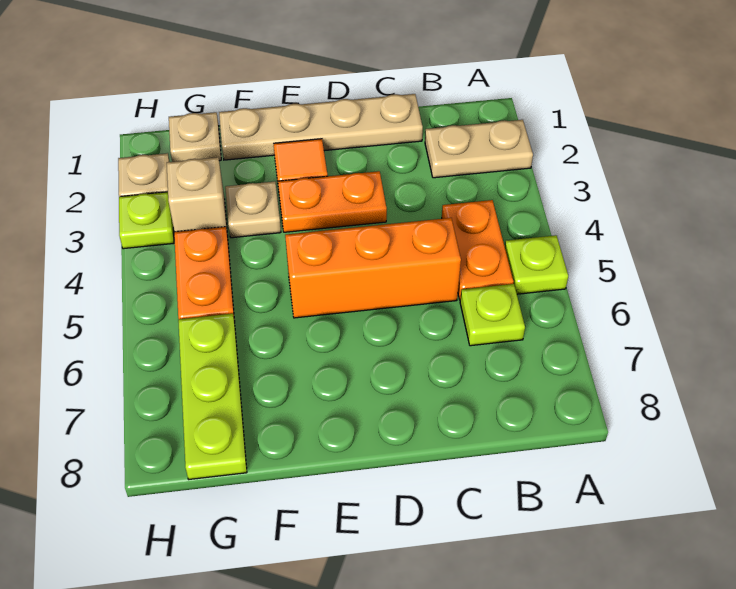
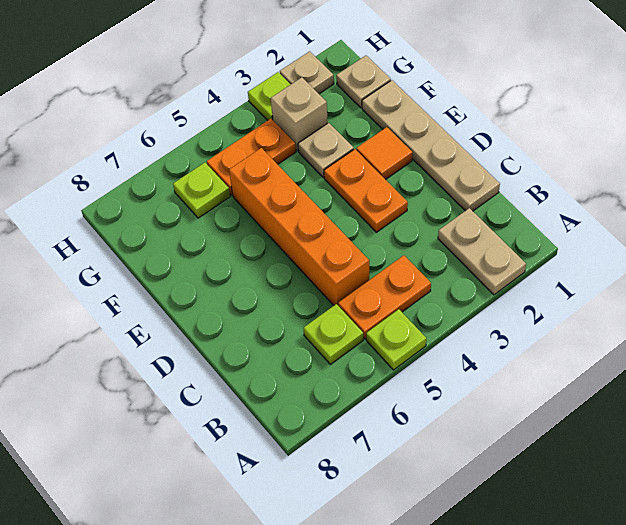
orange 1x3 brick [285,218,461,318] -> orange 1x4 brick [229,148,369,305]
lime 1x3 plate [178,314,247,479] -> lime 1x1 plate [173,163,230,218]

